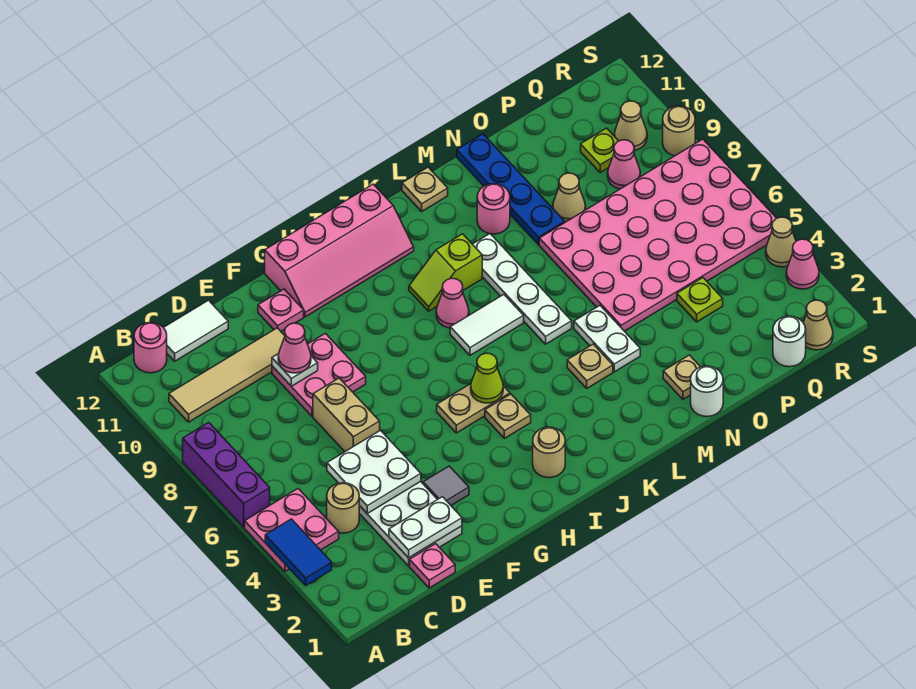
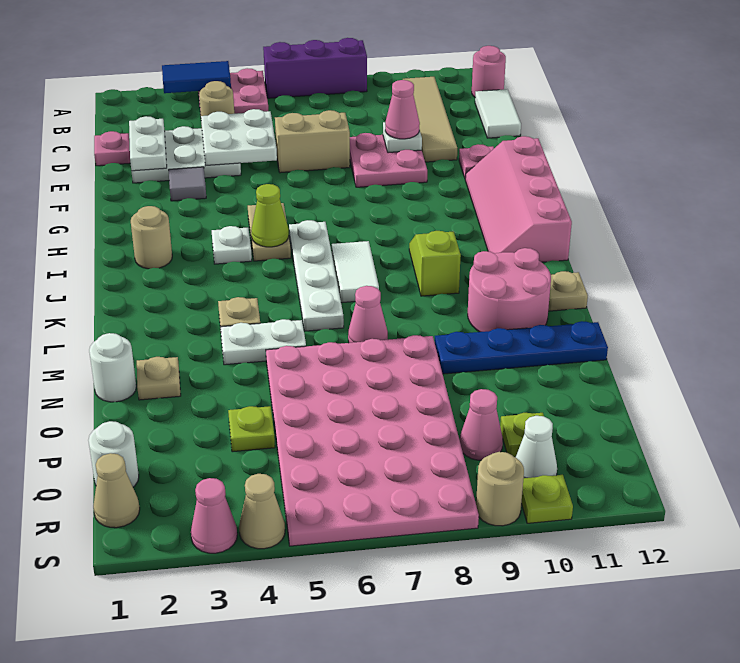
tan 1x1 plate [485,394,531,438] -> white 1x1 plate [212,226,252,264]
pink 1x1 cone [436,278,469,328] -> pink 1x1 cone moved to [348,286,388,343]
white 1x4 plate [473,234,572,344] -> white 1x4 plate turned to [289,220,344,331]
pink 1x1 round brick [477,184,510,234] -> pink 2x2 round brick [468,248,551,332]
tan 1x1 cone [553,173,586,222] -> none
tan 1x1 cone [615,101,647,150] -> white 1x1 cone [516,416,557,478]
none -> lime 1x1 plate [521,475,573,523]

